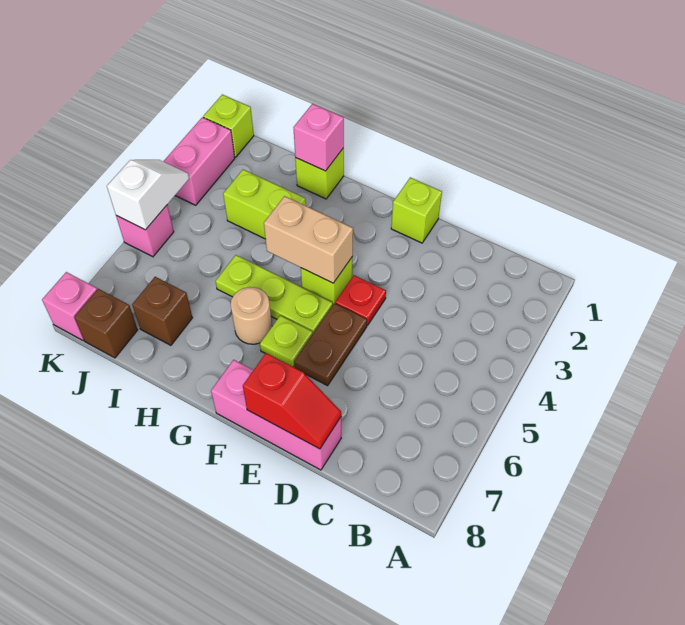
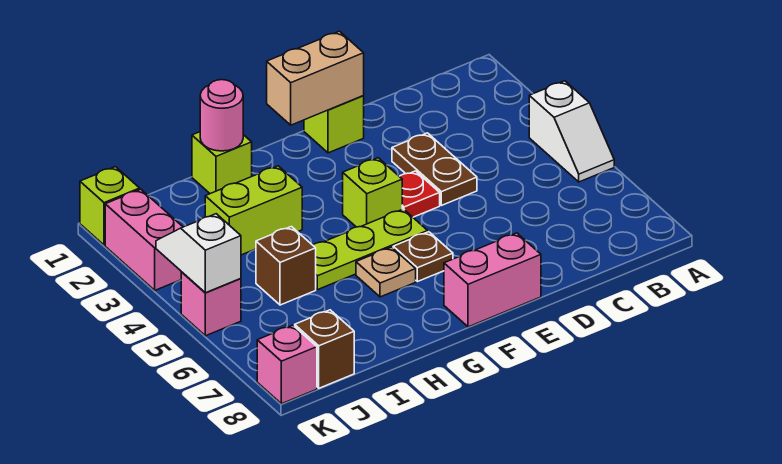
none -> white 1x2 slope [529,81,614,182]
pink 1x3 brick [211,360,341,470] -> pink 1x2 brick [444,233,541,327]
red 1x2 slope [243,353,341,449] -> none
brown 1x2 plate [294,303,367,386] -> brown 1x2 plate moved to [392,133,477,206]
tan 1x2 brick [264,196,353,283] -> tan 1x2 brick moved to [267,31,364,125]
lime 1x1 plate [260,315,313,367] -> brown 1x1 plate [393,232,453,282]
tan 1x1 round brick [231,287,272,344] -> tan 1x1 plate [356,247,416,297]
pink 1x1 brick [293,104,344,171] -> pink 1x1 round brick [200,80,243,151]
brown 1x1 brick [132,277,192,345] -> brown 1x1 brick moved to [256,227,316,305]

